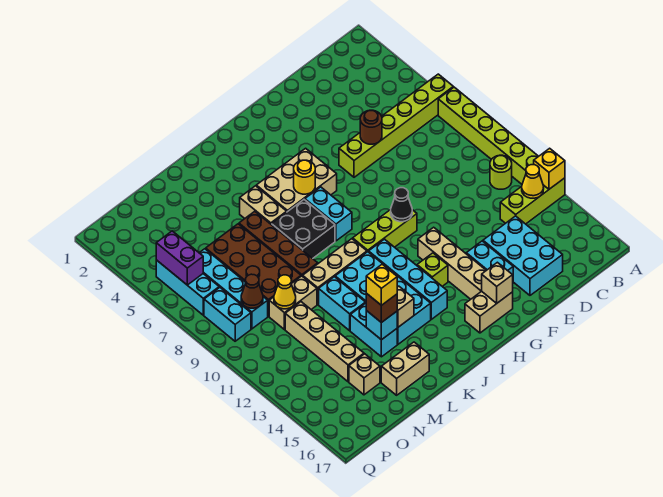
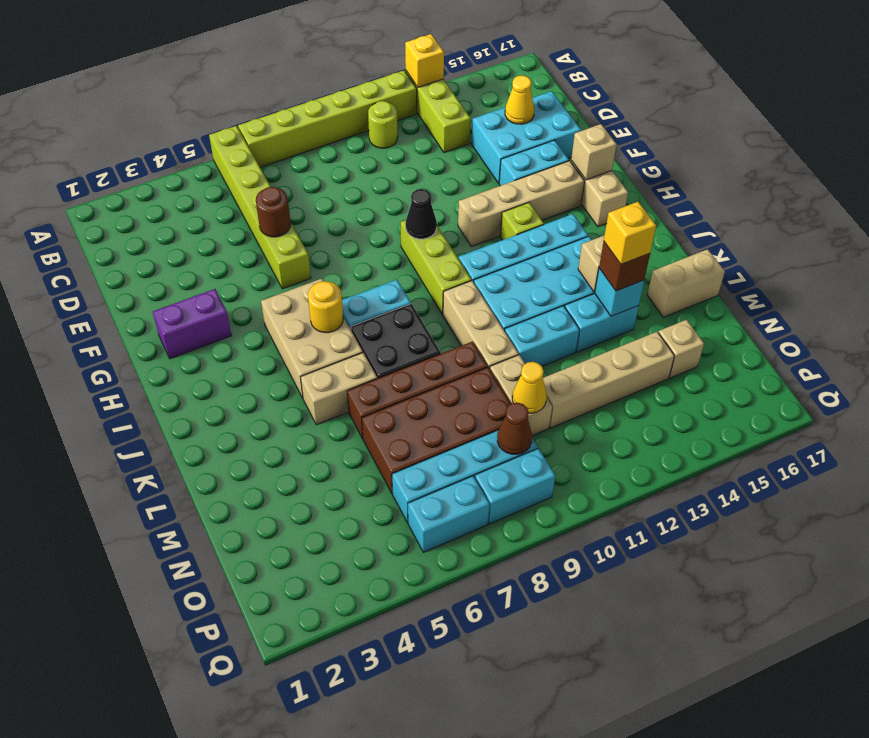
yellow 1x1 cone [522,165,544,198] -> yellow 1x1 cone moved to [505,75,534,124]
tan 1x2 brick [381,342,429,395] -> tan 1x2 brick turned to [647,249,725,317]
cyan 1x3 brick [156,260,219,315] -> cyan 1x2 brick [408,476,489,552]
purple 1x2 brick [156,231,203,285] -> purple 1x2 brick moved to [153,289,231,359]

